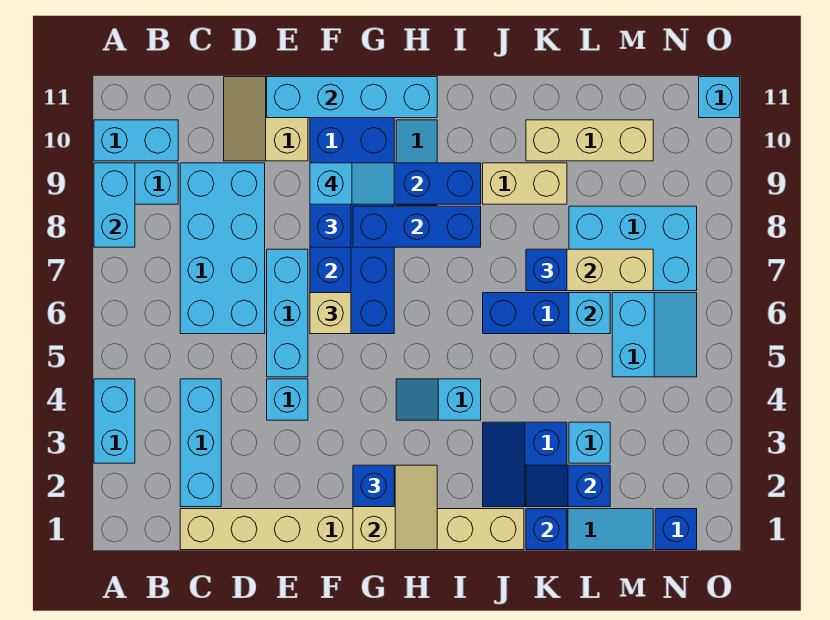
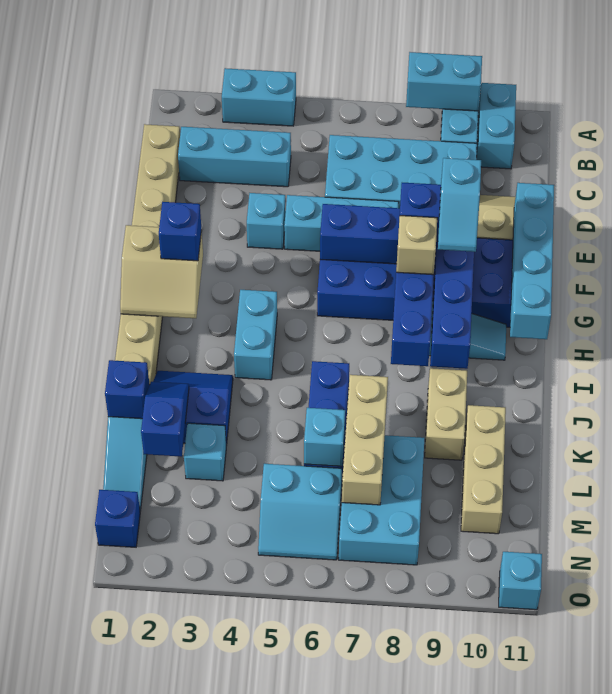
tan 1x1 brick [310,293,351,334] -> tan 1x1 brick moved to [396,216,437,275]
cyan 1x2 slope [396,379,481,420] -> cyan 1x2 brick [234,290,277,380]
blue 1x1 brick [526,249,567,291] -> none

